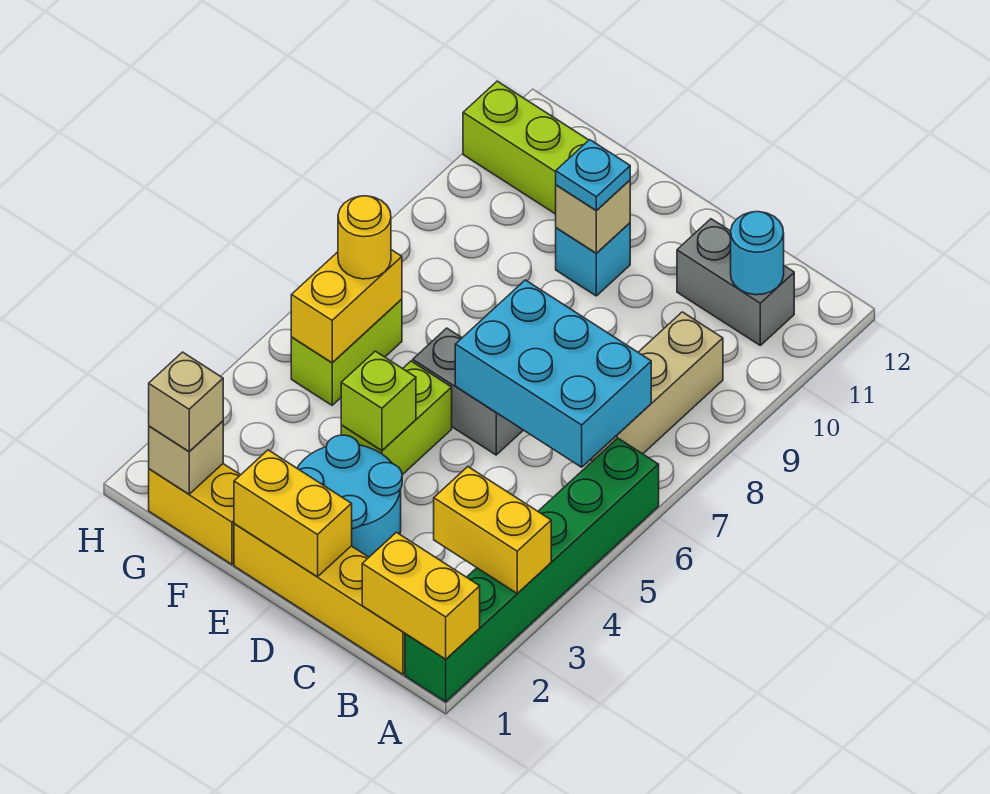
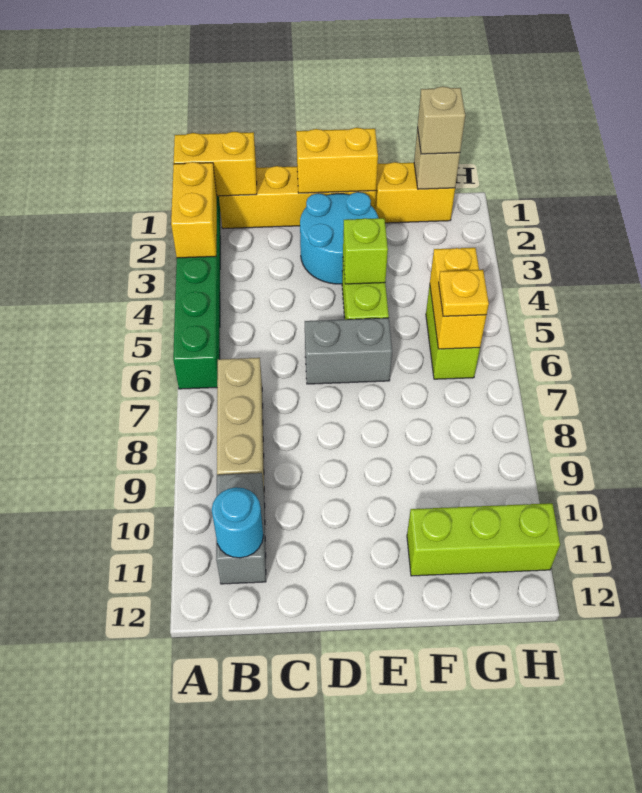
yellow 1x2 brick [434,467,551,593] -> yellow 1x2 brick turned to [171,162,217,258]
cyan 2x3 brick [455,280,651,467] -> none
grey 1x2 brick [677,219,794,345] -> grey 1x2 brick turned to [216,473,266,584]
cyan 1x1 brick [556,223,630,296] -> none
tan 1x1 brick [556,180,630,253] -> none
cyan 1x1 plate [556,140,630,211] -> none
yellow 1x1 round brick [338,196,391,279] -> yellow 1x1 plate [439,270,489,316]

